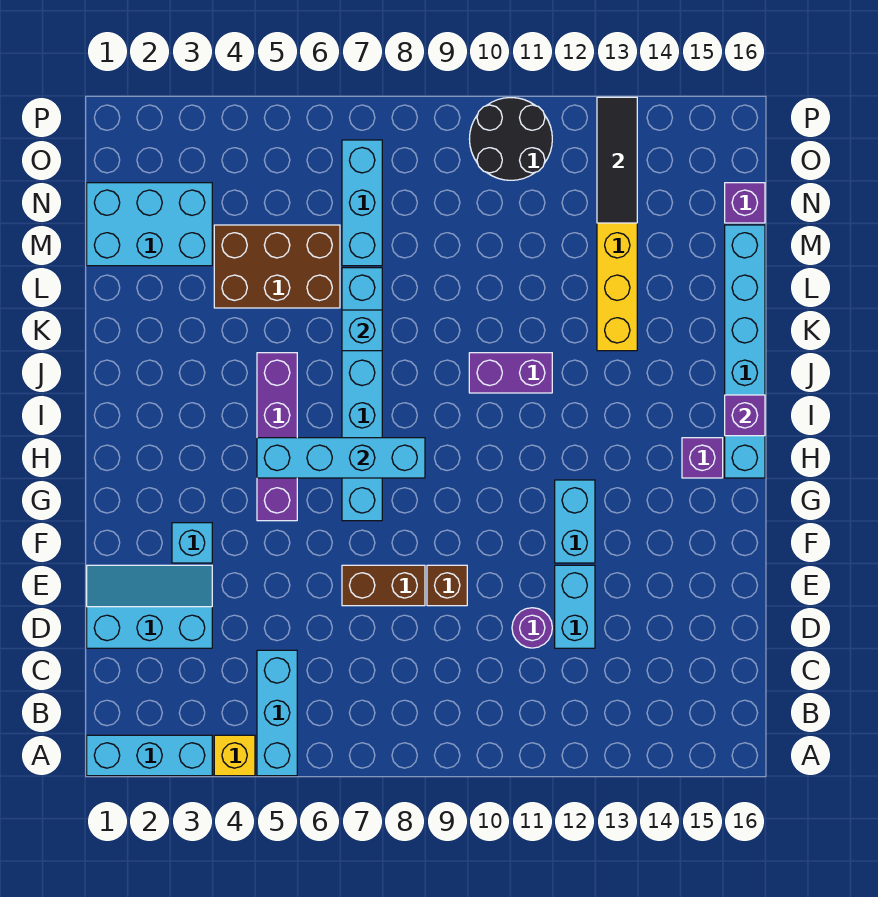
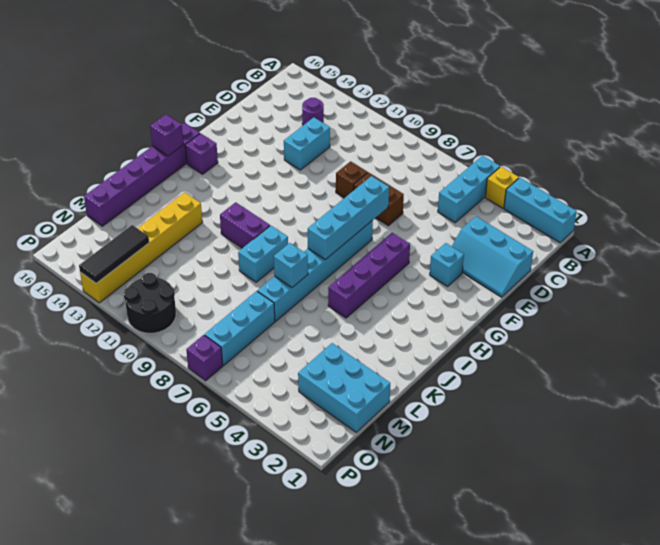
purple 1x1 round brick [512,608,552,648] -> purple 1x1 round brick moved to [302,98,324,125]
cyan 1x2 brick [555,480,595,563] -> cyan 1x2 brick moved to [238,226,288,282]
cyan 1x4 brick [257,438,425,478] -> cyan 1x4 brick turned to [308,176,389,260]
cyan 1x6 brick [725,225,765,478] -> purple 1x6 brick [84,123,200,226]
brown 2x3 brick [214,225,340,308] -> none
purple 1x1 brick [725,183,765,223] -> purple 1x1 brick moved to [186,335,223,381]

